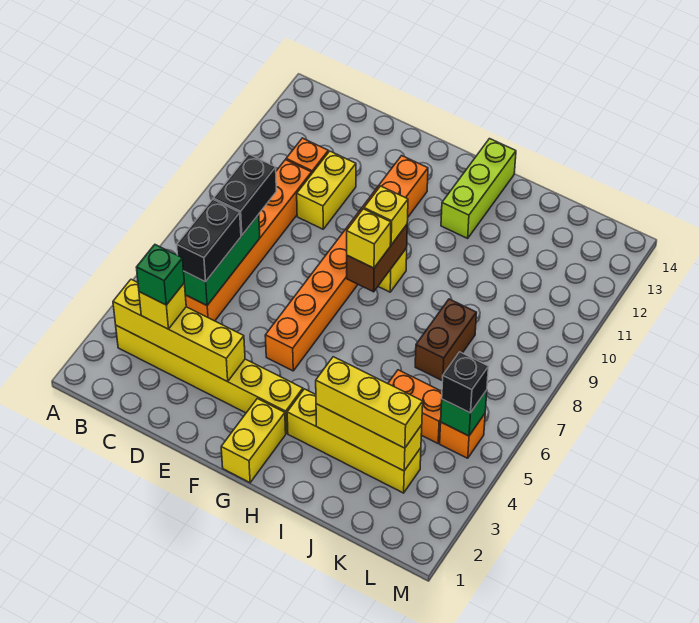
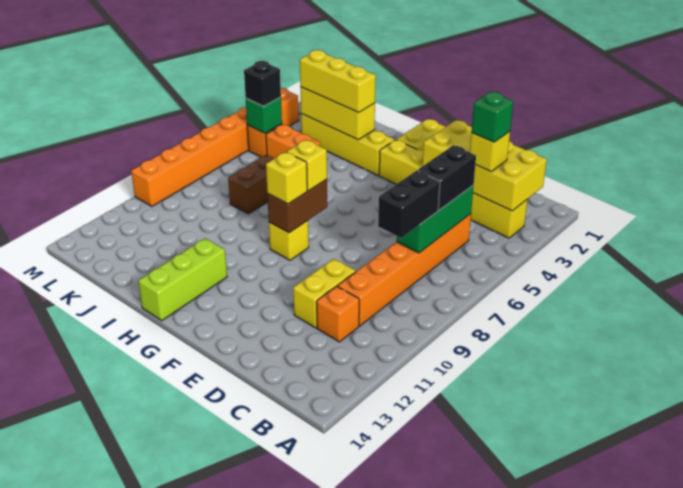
yellow 1x4 brick [113,279,245,382] -> yellow 2x4 brick [422,120,547,211]
orange 1x8 brick [265,156,428,371] -> orange 1x8 brick moved to [131,88,299,206]

